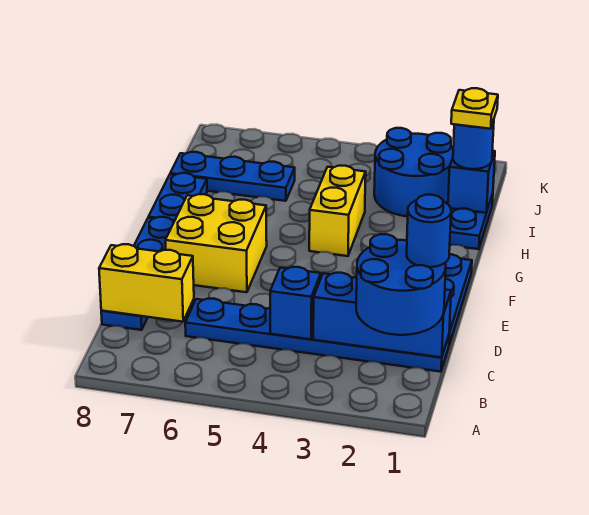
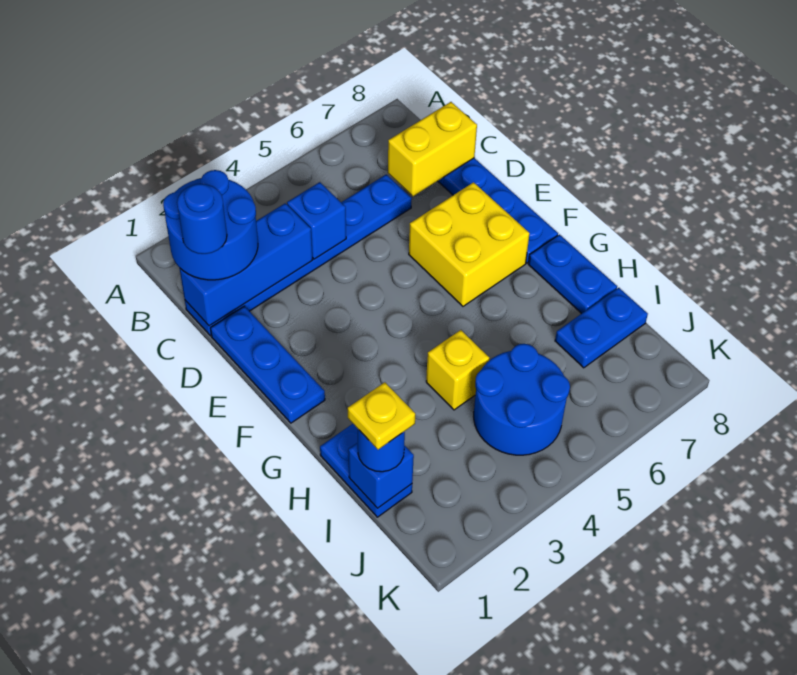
yellow 1x2 brick [309,166,366,256] -> yellow 1x1 brick [426,330,489,410]
blue 2x2 round brick [374,128,453,216] -> blue 2x2 round brick moved to [474,344,570,455]
blue 1x3 plate [170,152,295,201] -> blue 1x2 plate [555,288,648,368]

